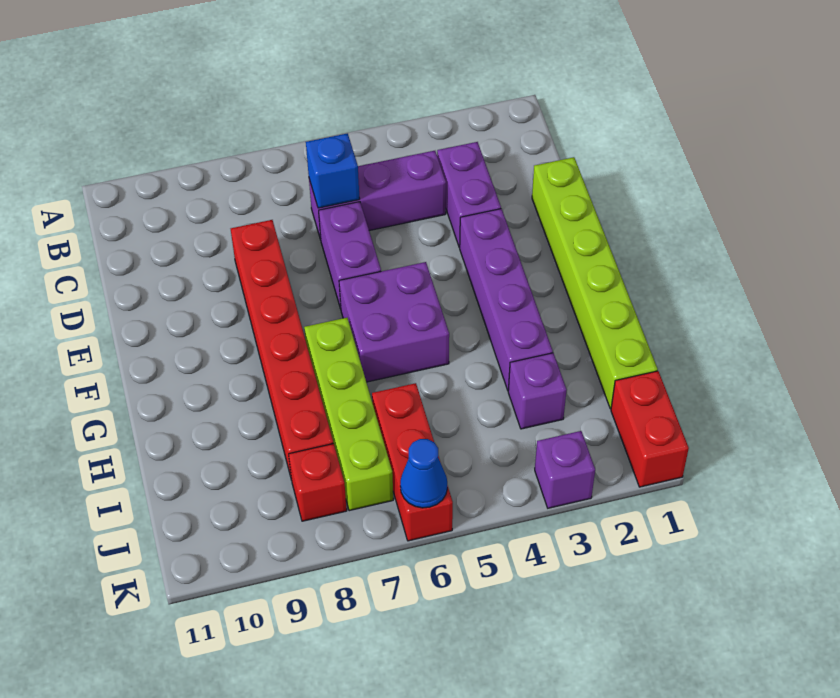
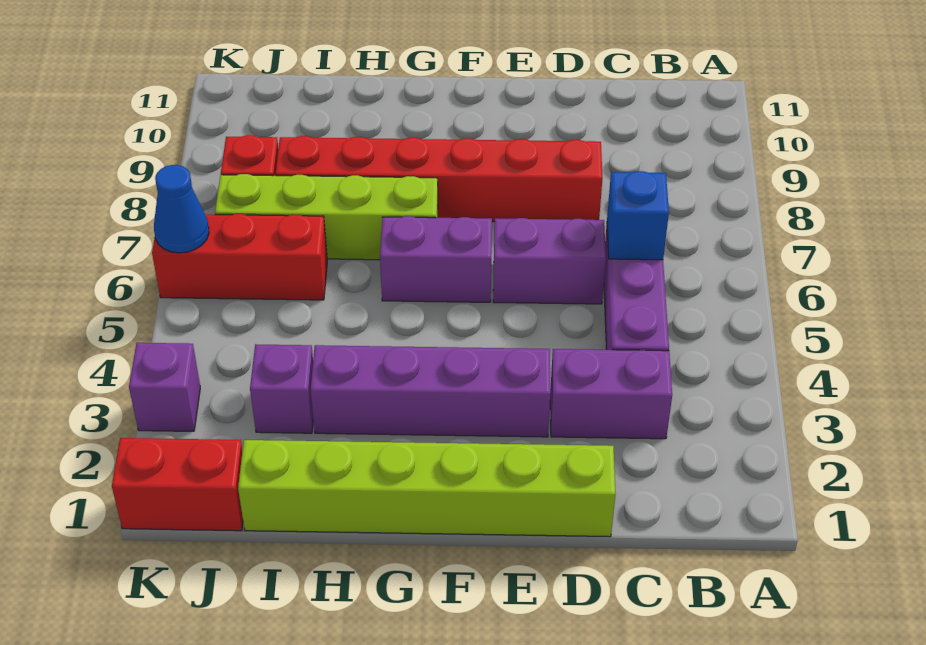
purple 2x2 brick [339,262,449,382] -> purple 1x2 brick [380,216,492,302]

